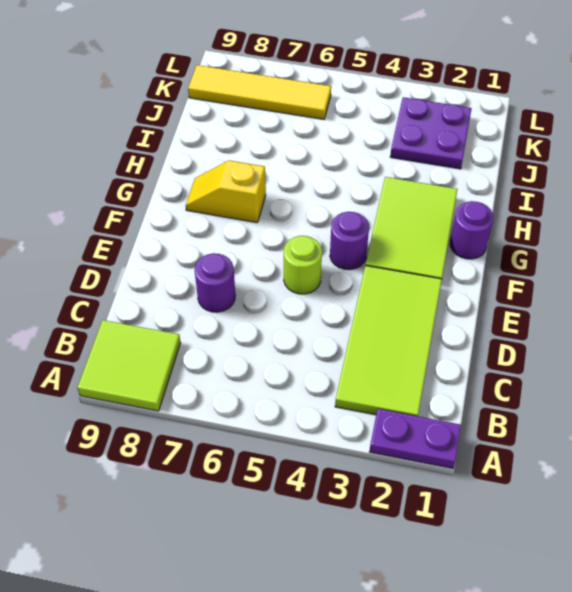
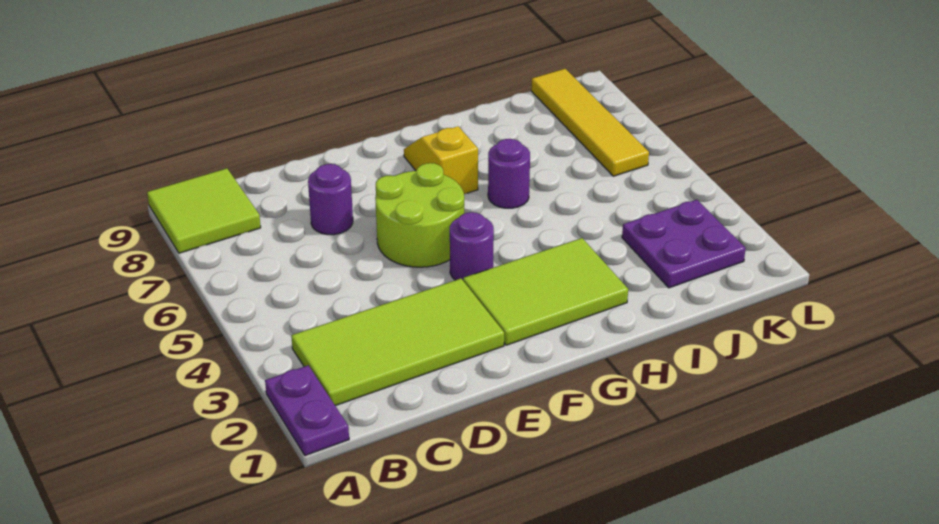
lime 1x1 round brick [284,236,322,294] -> lime 2x2 round brick [375,163,464,267]
purple 1x1 round brick [450,201,493,259] -> purple 1x1 round brick moved to [488,139,530,208]

